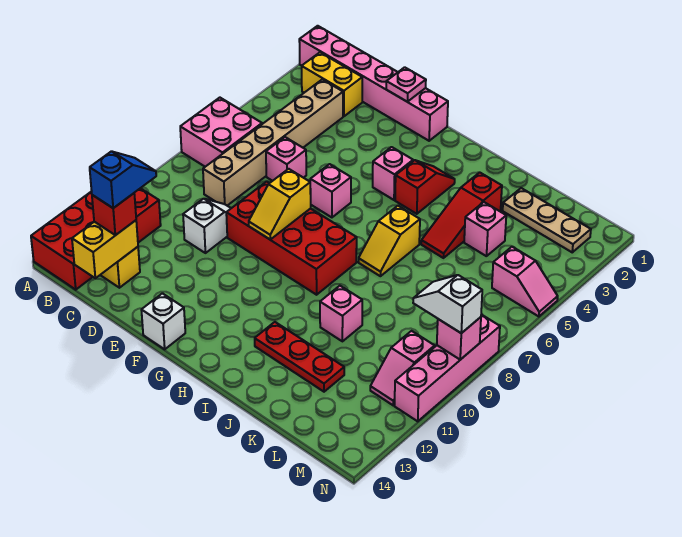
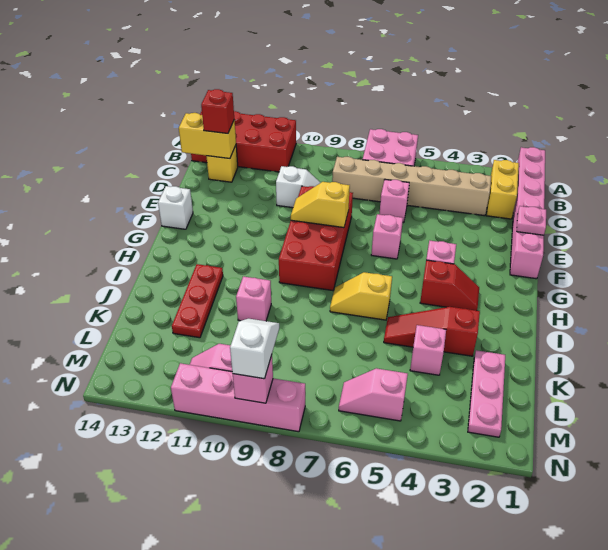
blue 1x2 slope [90,151,156,208] -> none
tan 1x3 plate [503,188,591,252] -> pink 1x3 plate [468,350,505,437]
pink 1x2 slope [492,247,558,317] -> pink 1x2 slope turned to [339,368,408,421]

